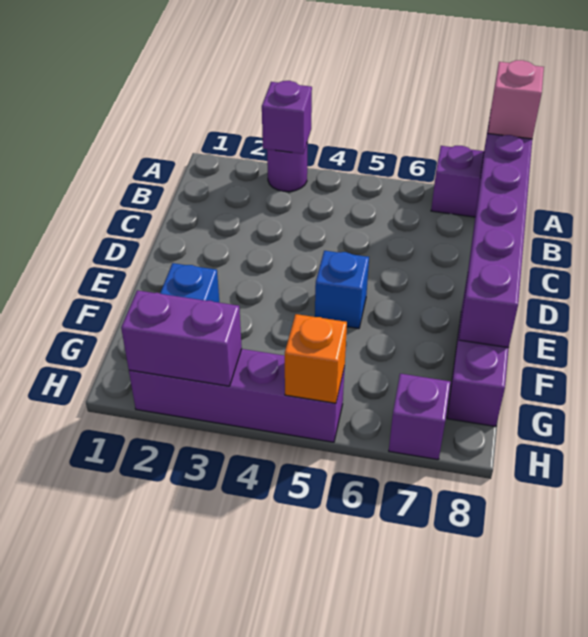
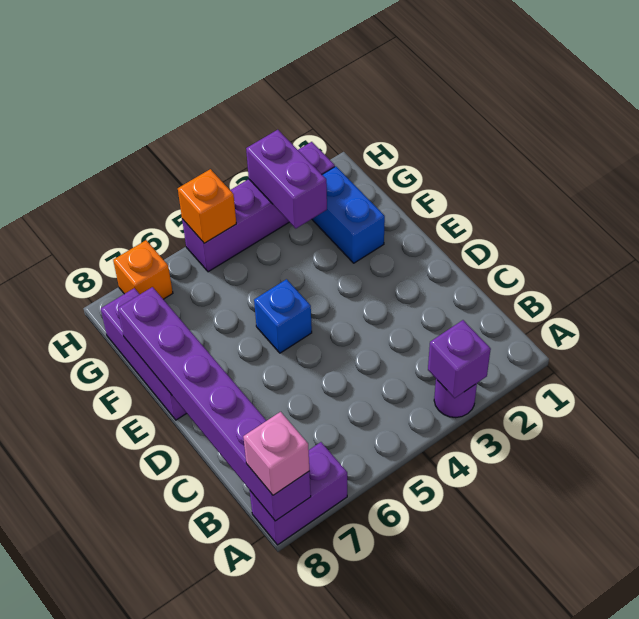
purple 1x2 brick [121,290,242,386] -> purple 1x2 brick turned to [246,130,327,228]
purple 1x1 brick [389,374,451,460] -> orange 1x1 brick [113,240,173,299]

